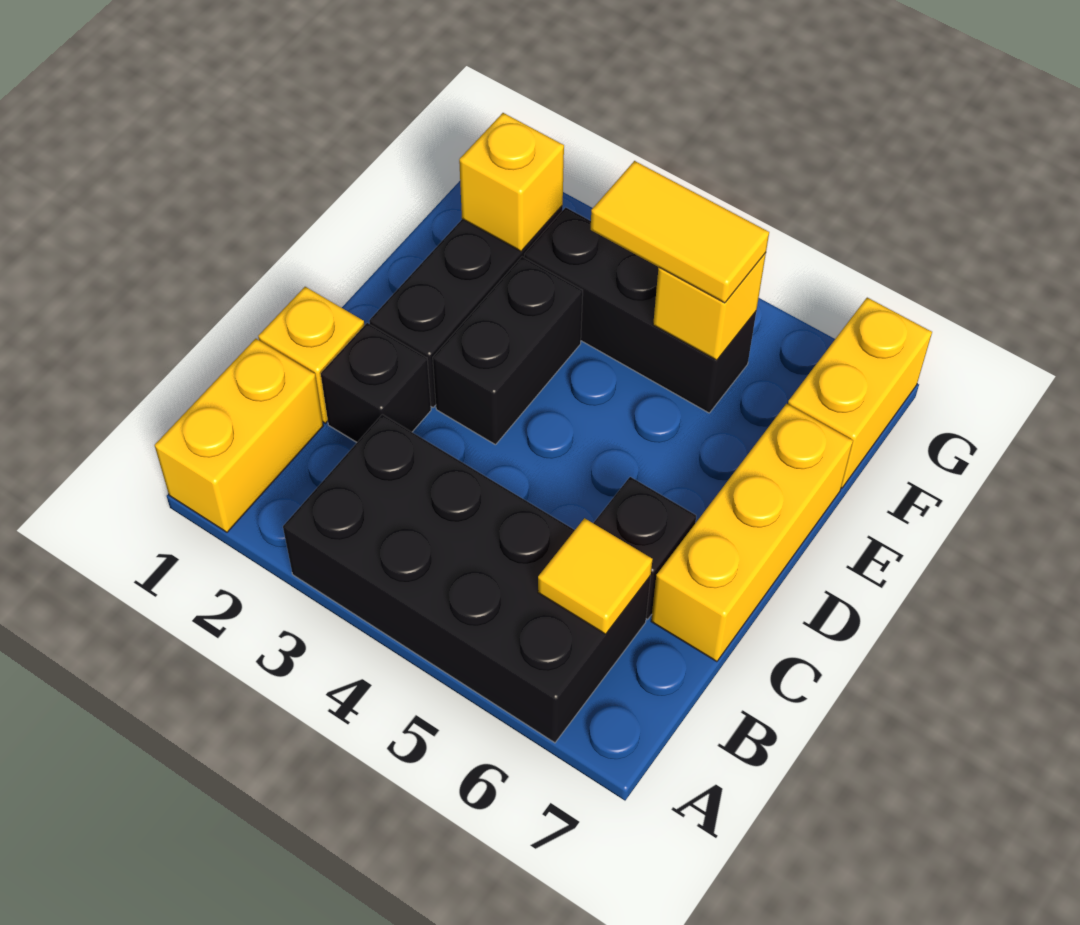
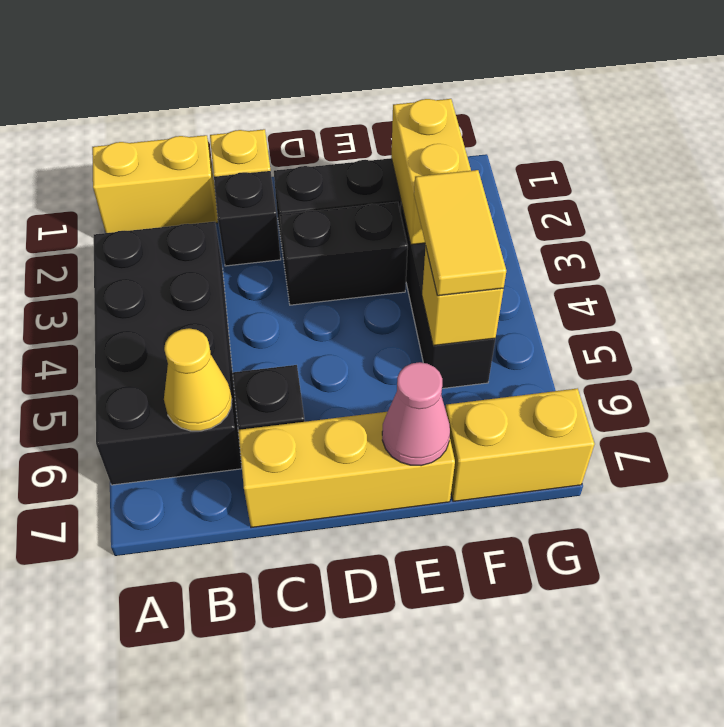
yellow 1x1 tile [538,518,653,634] -> yellow 1x1 cone [164,328,232,431]
none -> pink 1x1 cone [382,362,450,466]
yellow 1x1 brick [459,113,564,251] -> yellow 1x2 brick [391,99,471,245]

